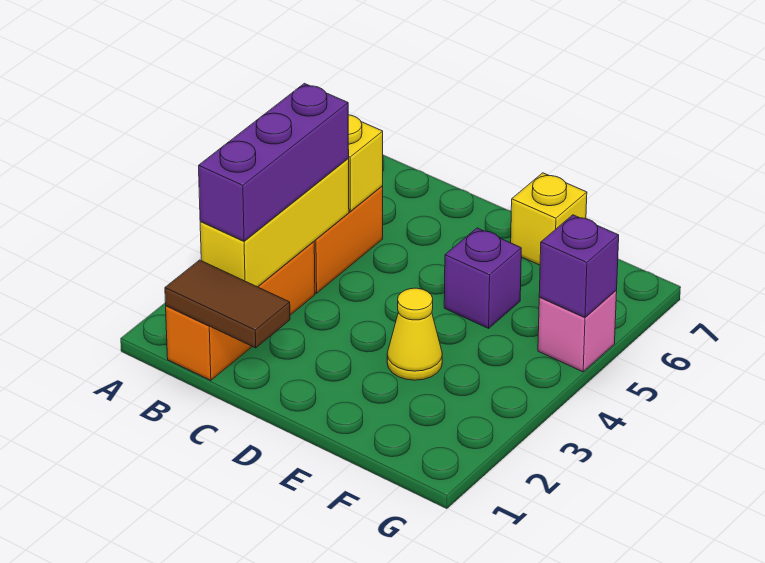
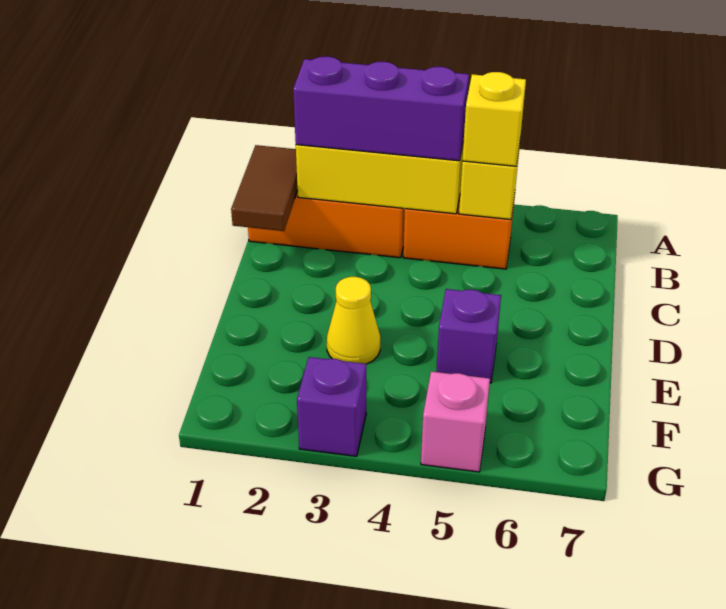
yellow 1x1 brick [511,173,587,265] -> yellow 1x1 brick moved to [462,72,526,166]
purple 1x1 brick [539,215,619,317] -> purple 1x1 brick moved to [297,357,366,456]

